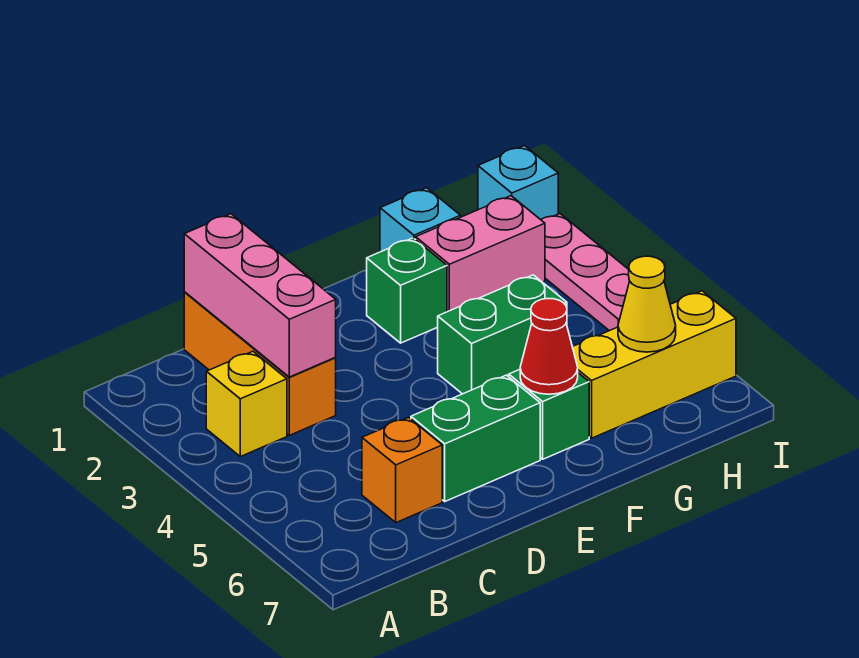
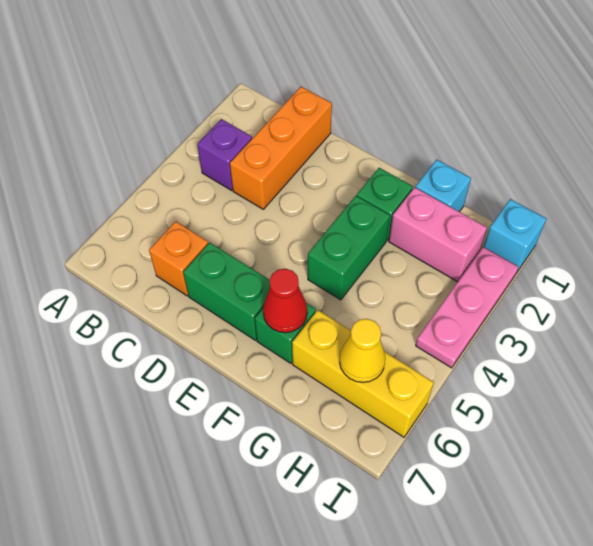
yellow 1x1 brick [206,351,287,457] -> purple 1x1 brick [197,119,252,190]
pink 1x3 brick [184,214,336,377] -> none
green 1x2 brick [438,275,567,394] -> green 1x2 brick turned to [308,196,390,300]

